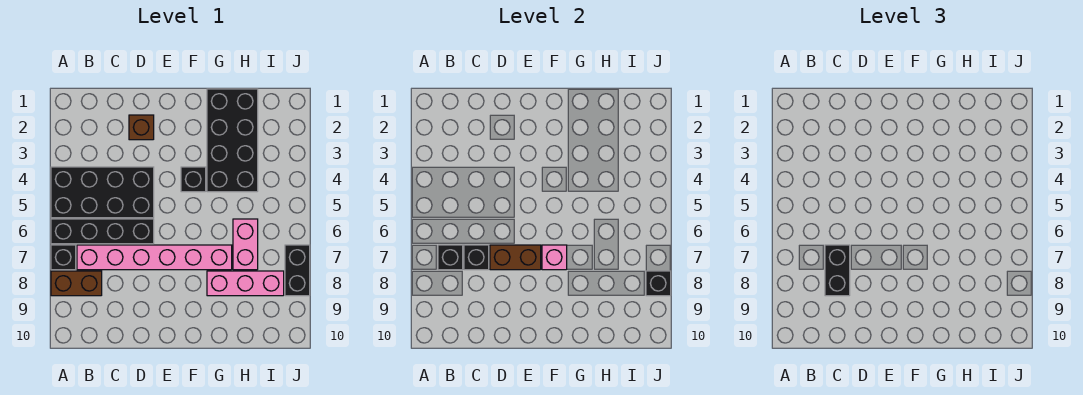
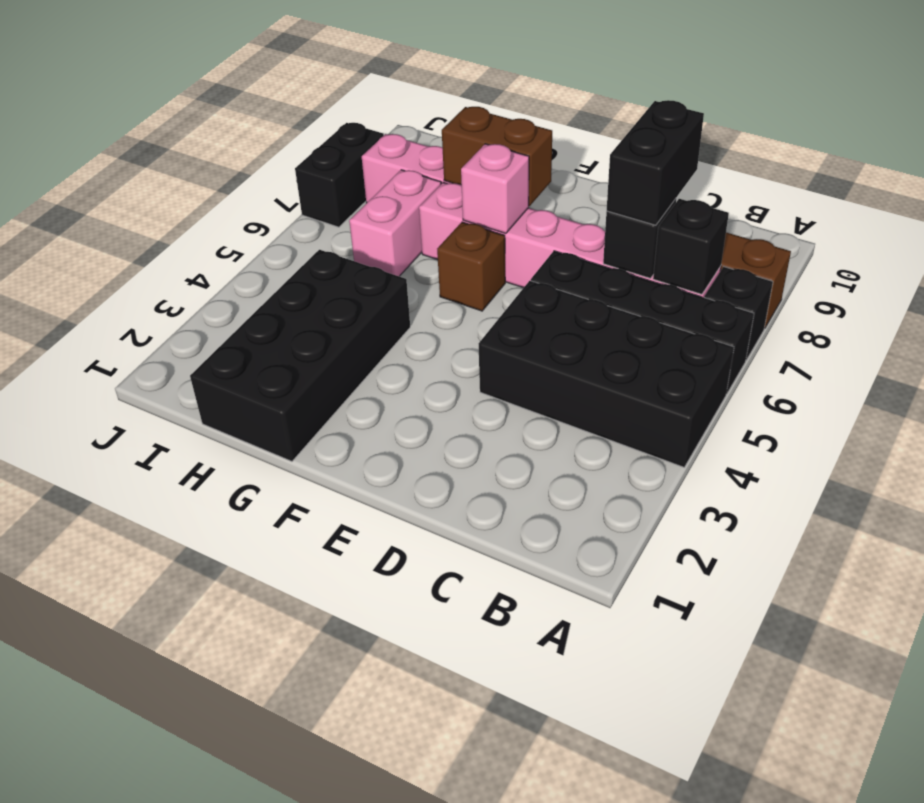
brown 1x1 brick [129,115,154,140] -> brown 1x1 brick moved to [437,222,505,311]
brown 1x2 brick [490,245,541,270] -> brown 1x2 brick moved to [442,107,552,206]
black 1x1 brick [181,167,206,192] -> none
black 1x1 brick [646,271,671,296] -> none

